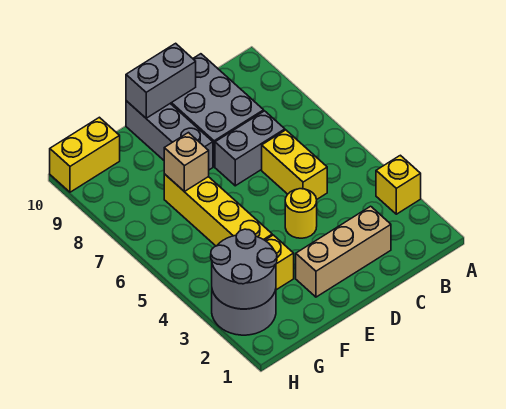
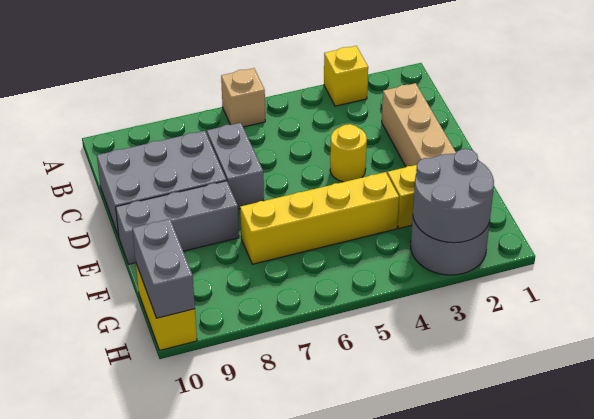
yellow 1x2 brick [262,130,327,199] -> none
grey 1x2 brick [126,43,196,118] -> grey 1x2 brick moved to [132,219,195,318]
tan 1x1 brick [164,133,209,191] -> tan 1x1 brick moved to [221,68,265,127]

